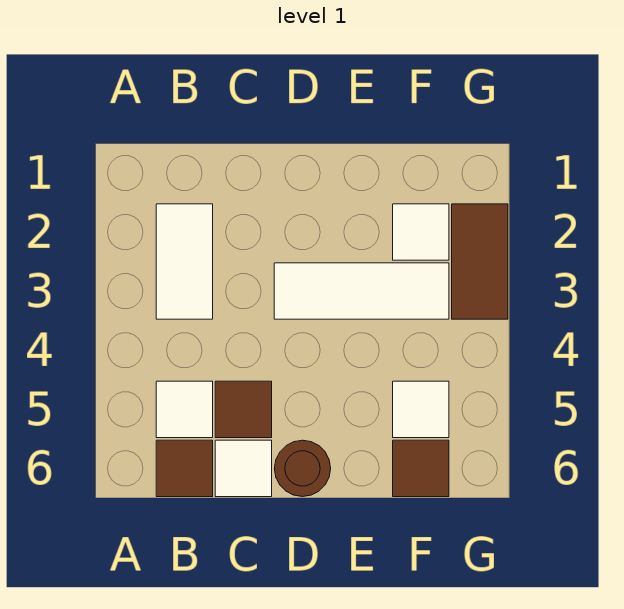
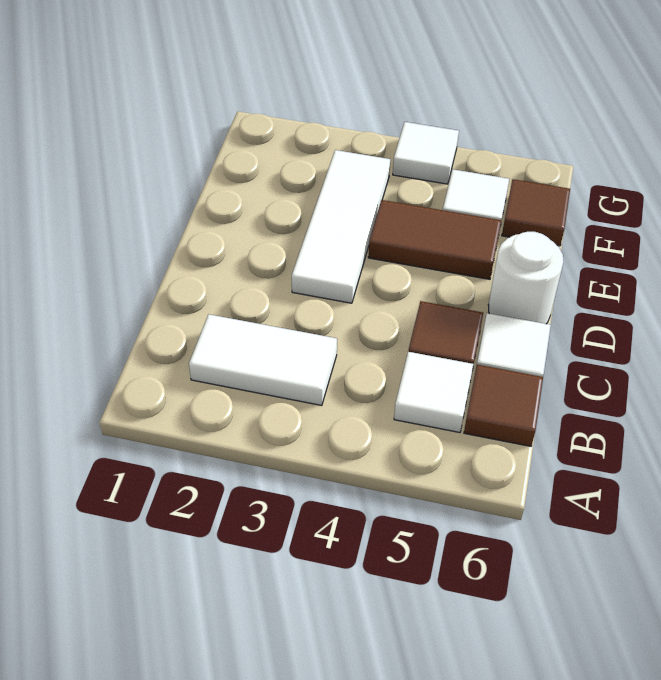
brown 1x1 round brick [274,440,331,497] -> white 1x1 round brick [488,232,564,324]
white 1x1 tile [393,204,449,260] -> white 1x1 tile moved to [393,122,459,184]
brown 1x2 tile [452,204,508,319] -> brown 1x2 tile moved to [368,200,501,279]

